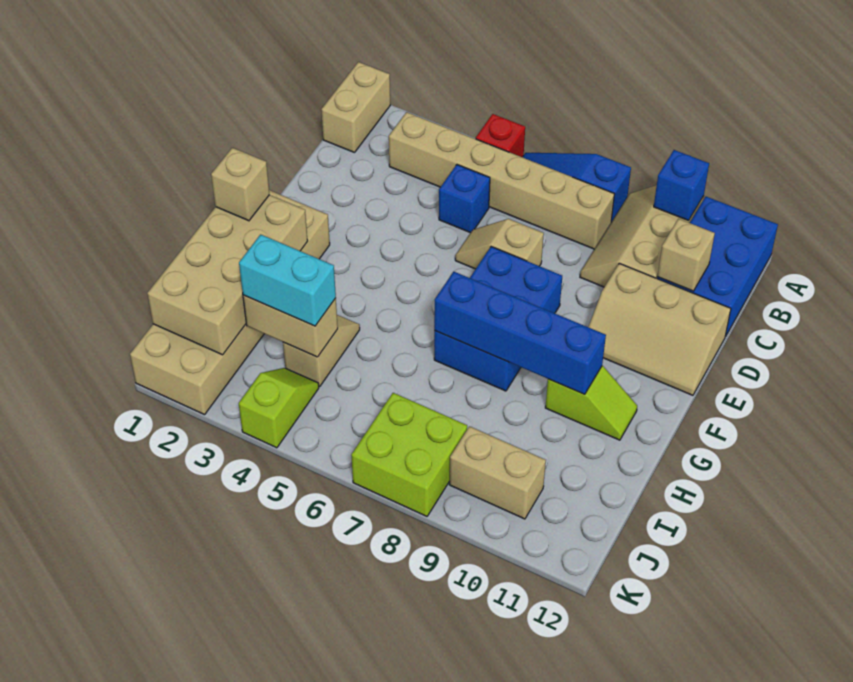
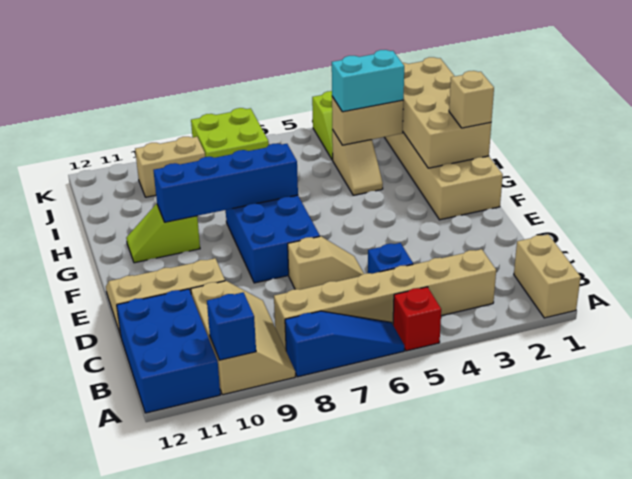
tan 1x1 brick [657,219,715,291] -> none

